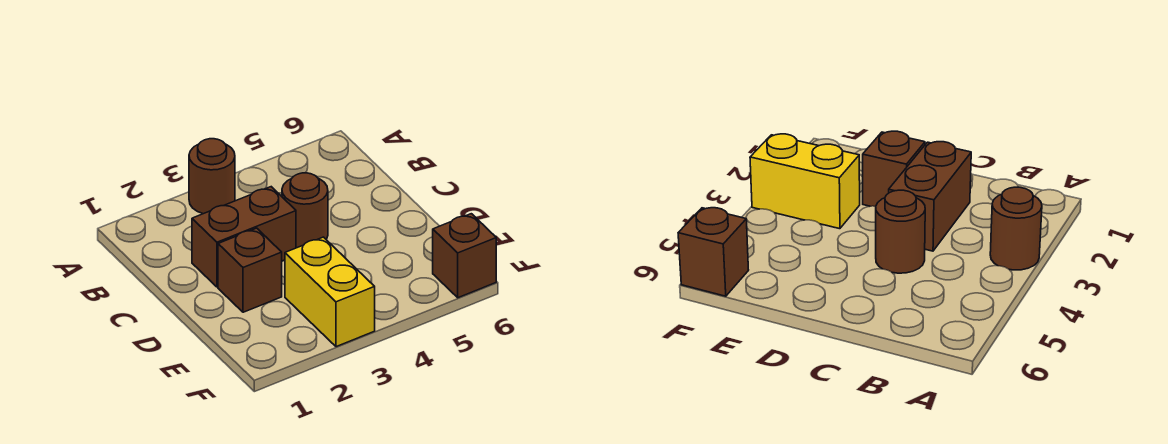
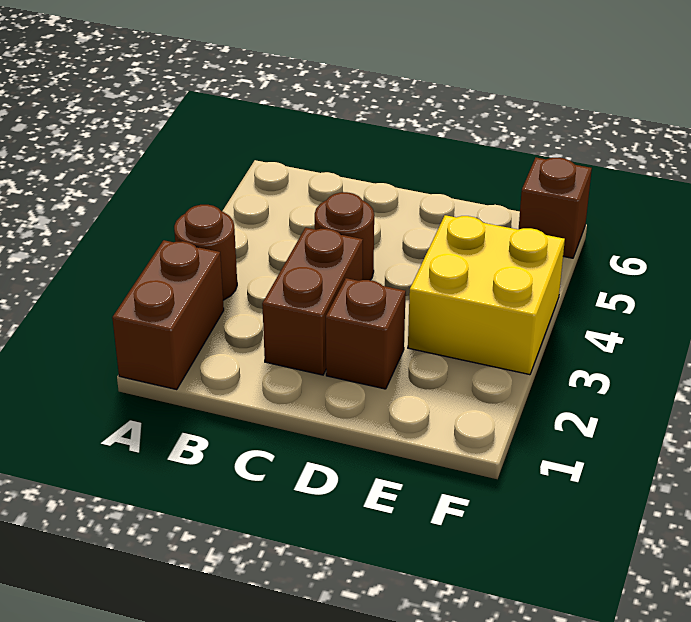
none -> brown 1x2 brick [112,240,224,390]
yellow 1x2 brick [285,237,375,347] -> yellow 2x2 brick [408,215,565,375]

